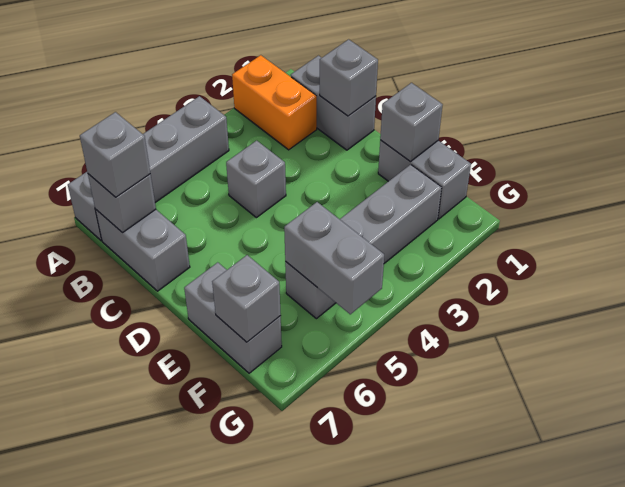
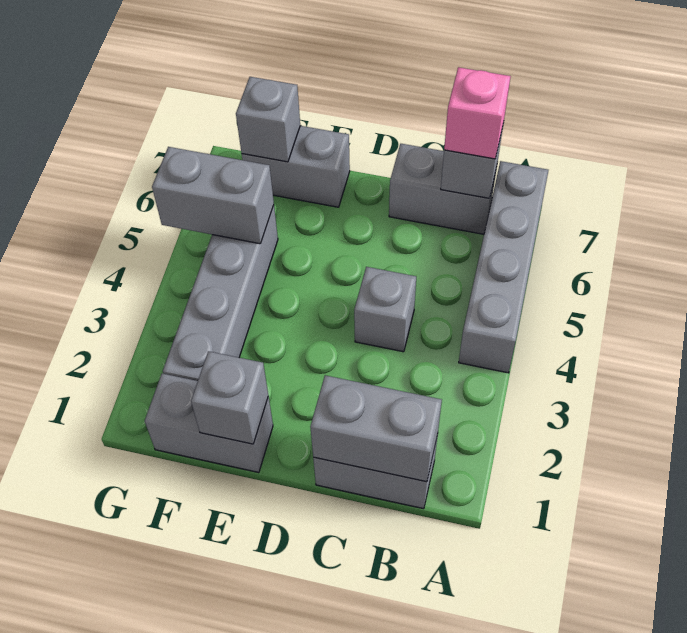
orange 1x2 brick [232,55,317,150] -> none
grey 1x1 brick [80,112,150,197] -> pink 1x1 brick [444,67,511,159]
grey 1x1 brick [320,39,378,116] -> grey 1x2 brick [310,375,442,482]

